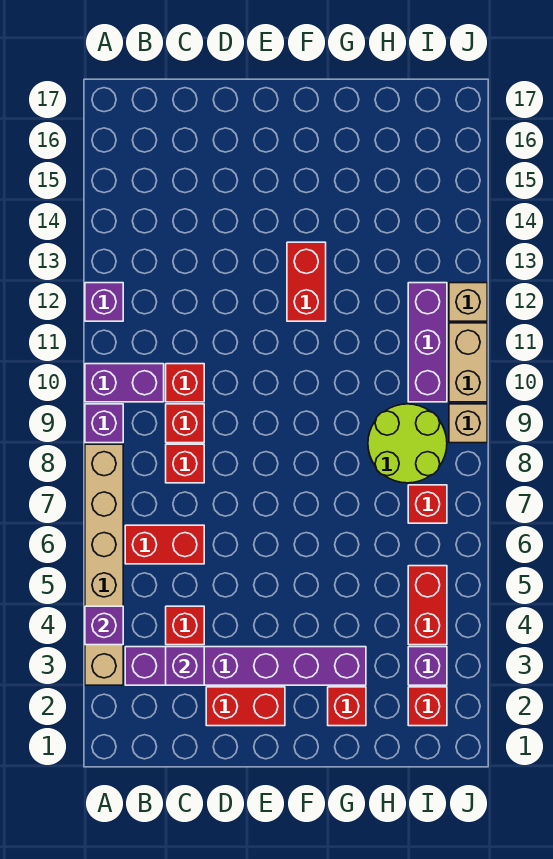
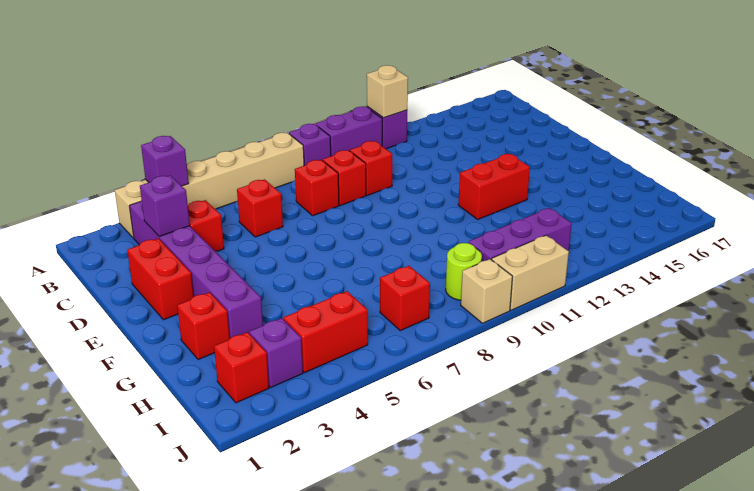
purple 1x2 brick [85,364,164,402] -> purple 1x2 brick turned to [316,107,382,156]
red 1x2 brick [125,525,204,564] -> red 1x1 brick [237,179,283,237]
lime 2x2 round brick [368,404,447,483] -> lime 1x1 round brick [446,243,482,300]
tan 1x1 brick [449,283,487,321] -> tan 1x1 brick moved to [367,65,408,118]

